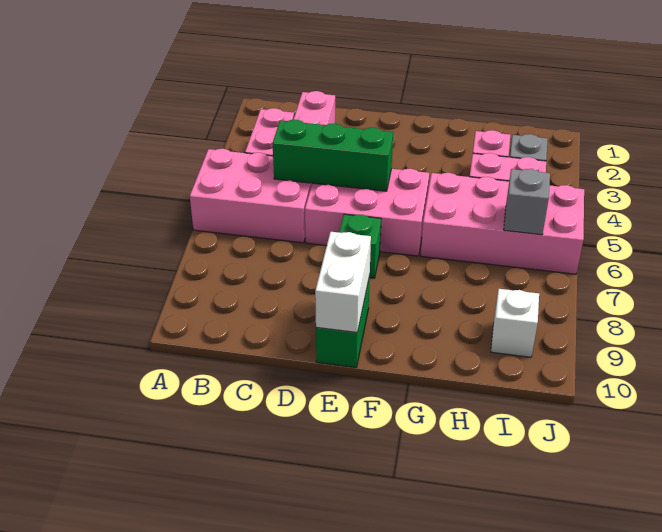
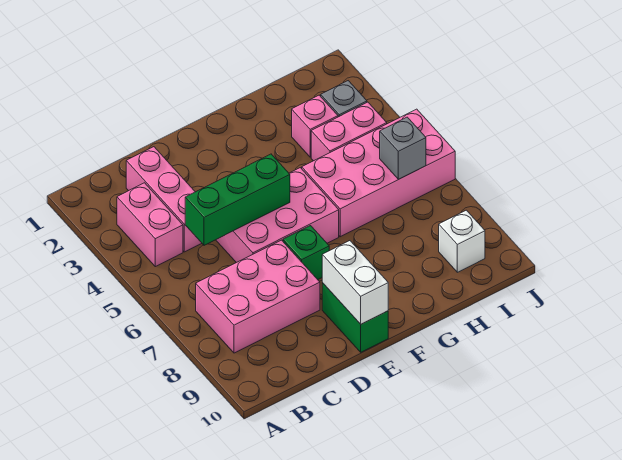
pink 2x3 brick [190,149,312,243] -> pink 2x3 brick moved to [196,240,320,353]

